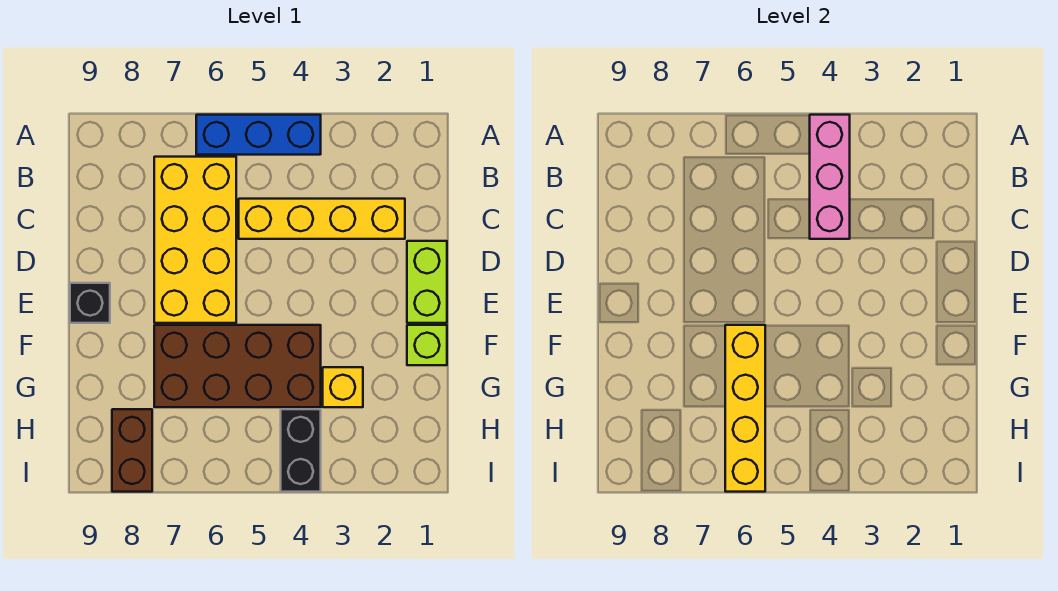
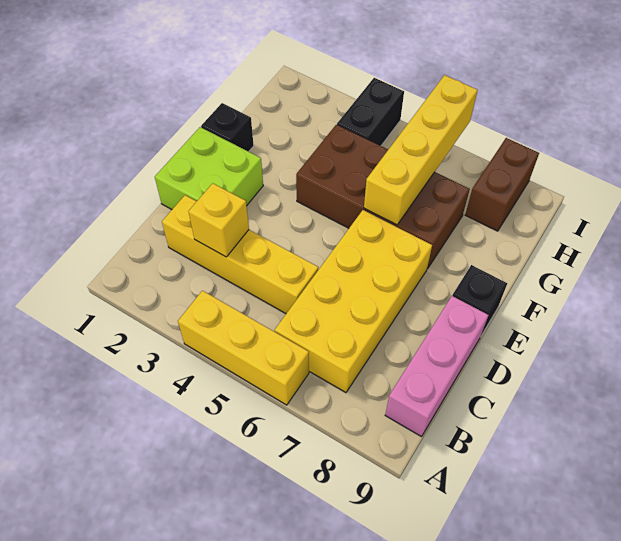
blue 1x3 brick [196,115,321,155] -> yellow 1x3 brick [178,291,309,405]
pink 1x3 brick [810,115,850,239] -> pink 1x3 brick moved to [385,296,489,437]
lime 1x2 brick [407,241,447,323] -> lime 2x2 brick [155,127,263,209]
lime 1x1 brick [407,325,447,365] -> black 1x1 brick [201,103,254,152]
yellow 1x1 brick [323,367,363,407] -> yellow 1x1 brick moved to [189,183,249,257]

